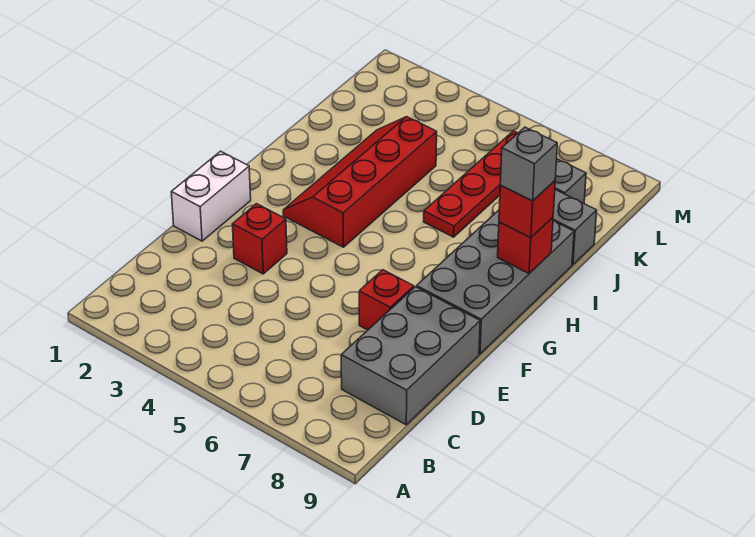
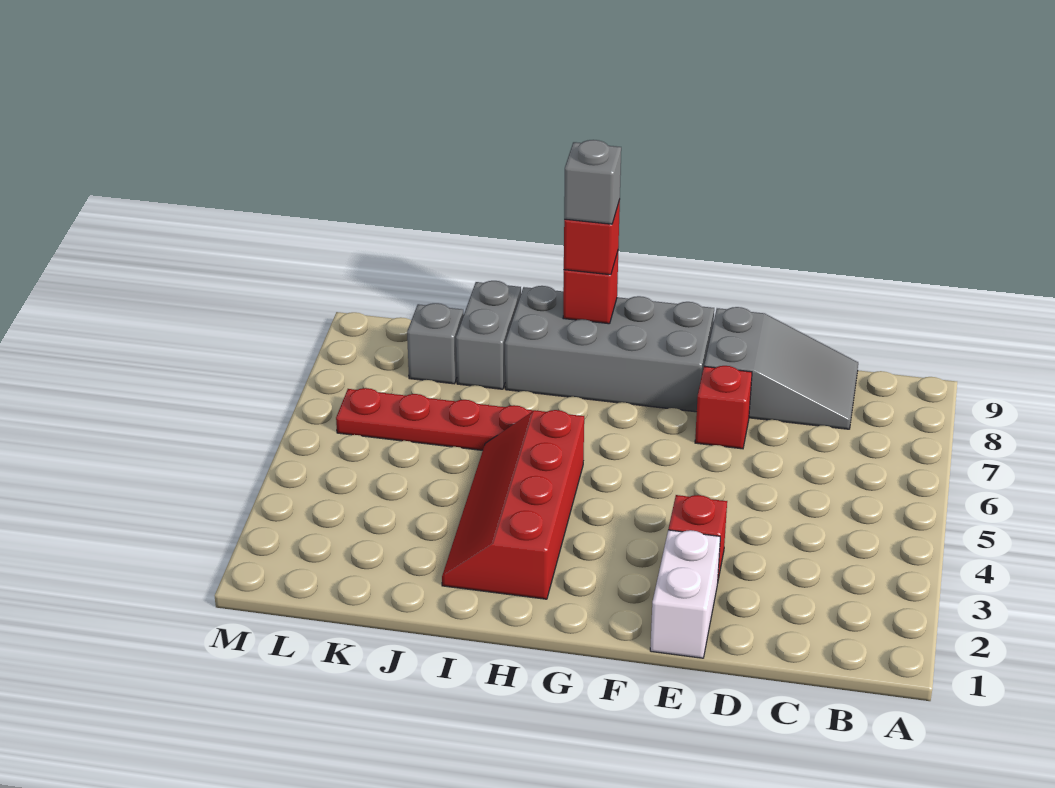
grey 2x3 brick [341,287,480,425] -> grey 2x3 slope [704,307,858,429]
white 1x2 brick [171,151,251,241] -> white 1x2 brick turned to [650,530,720,658]
red 2x4 slope [283,117,437,247] -> red 2x4 slope turned to [442,410,584,599]

